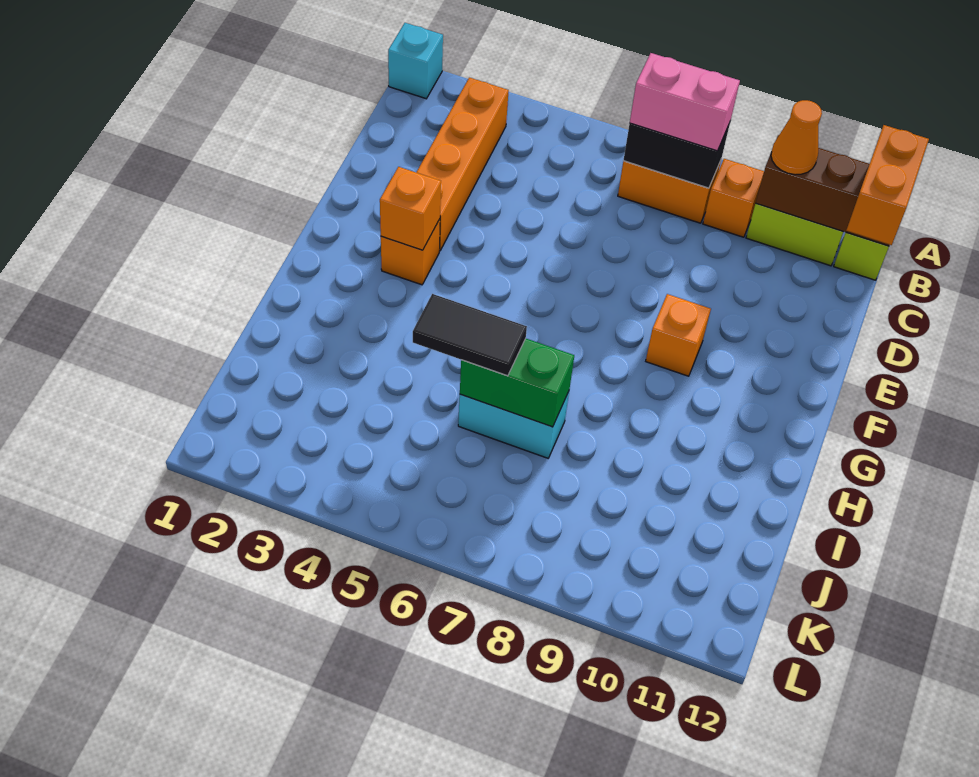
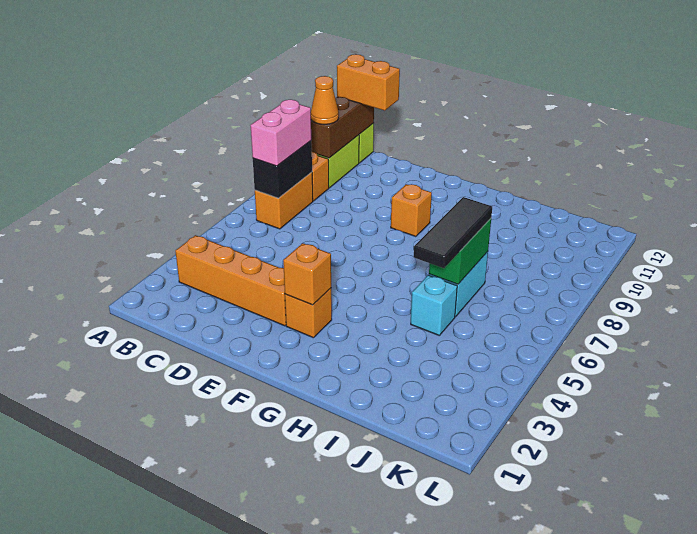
cyan 1x1 brick [388,23,443,99] -> cyan 1x1 brick moved to [411,275,457,335]
black 1x2 tile [413,294,527,376] -> black 1x3 tile [414,197,492,268]

